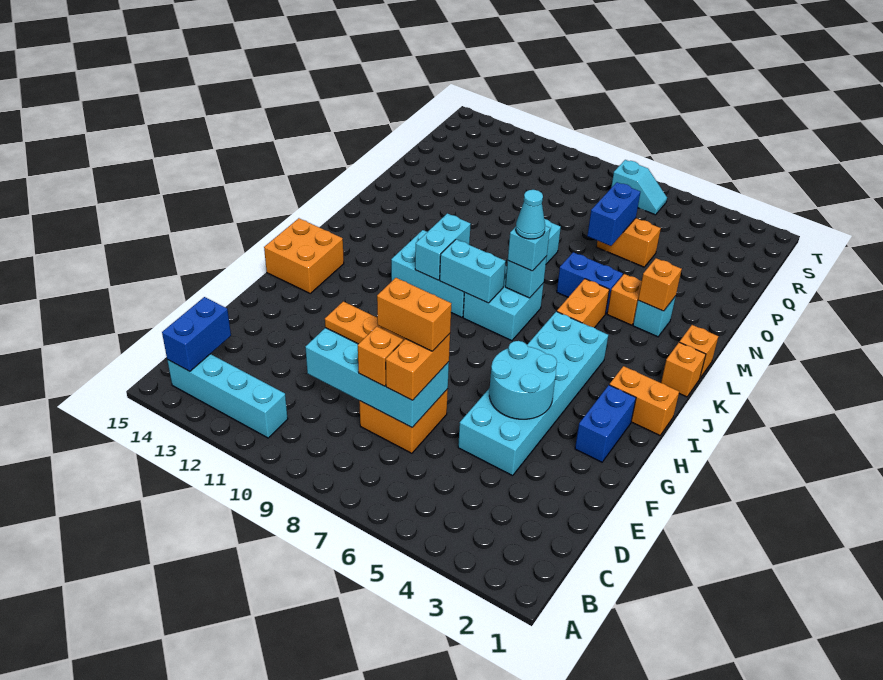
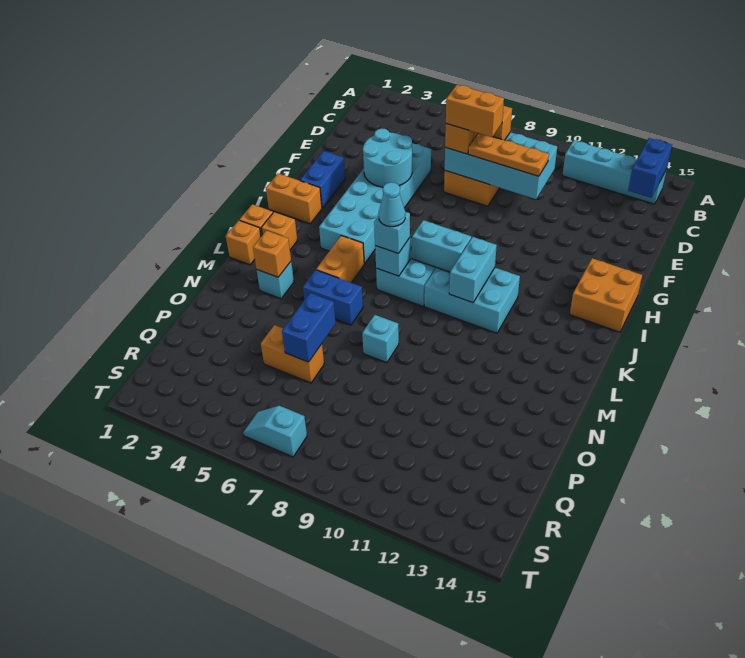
orange 1x1 brick [607,274,642,325] -> orange 1x1 brick moved to [261,212,297,250]

